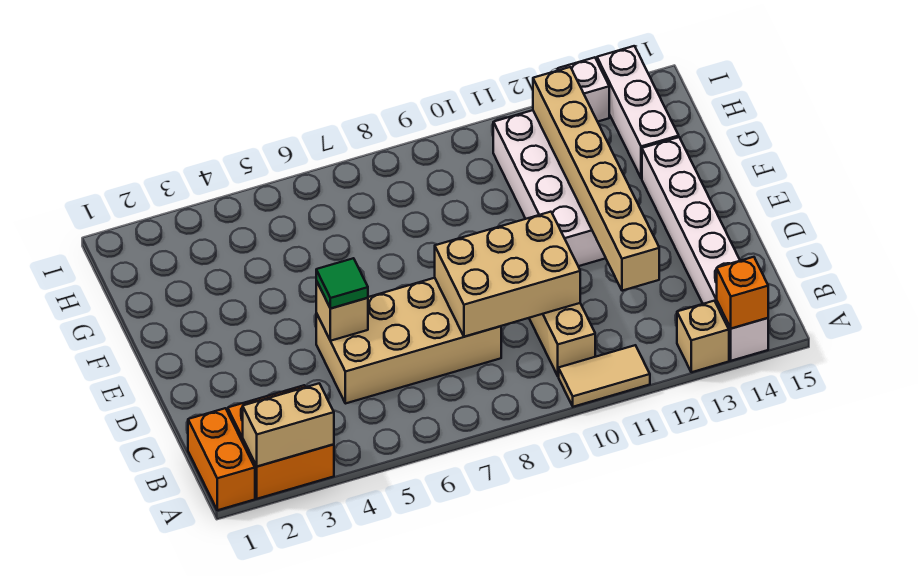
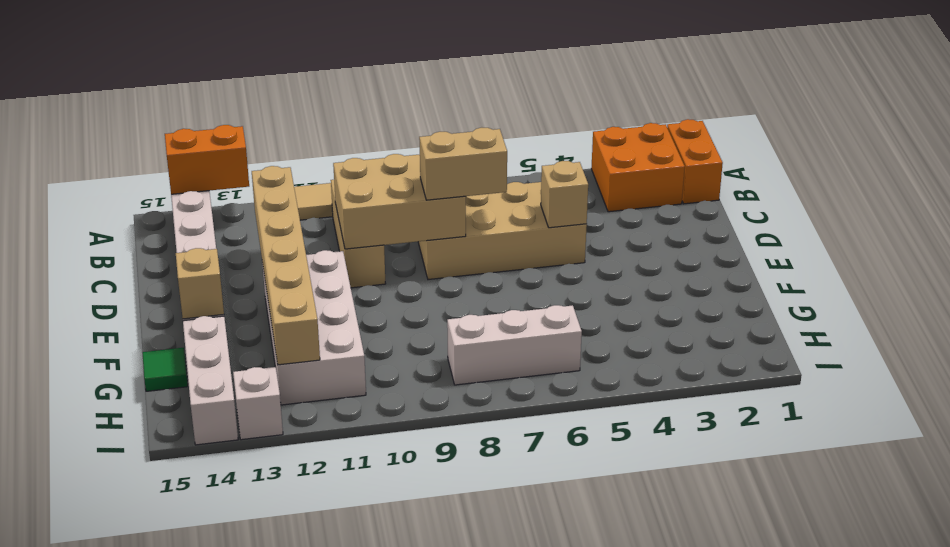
tan 1x2 brick [243,383,334,466] -> tan 1x2 brick moved to [419,128,507,200]
tan 1x1 brick [677,301,729,372] -> tan 1x1 brick moved to [176,248,224,319]
orange 1x1 brick [717,257,768,329] -> orange 1x2 brick [165,125,249,194]
green 1x1 tile [316,258,368,309] -> green 1x1 tile moved to [143,348,188,391]
none -> white 1x3 brick [447,305,582,385]

